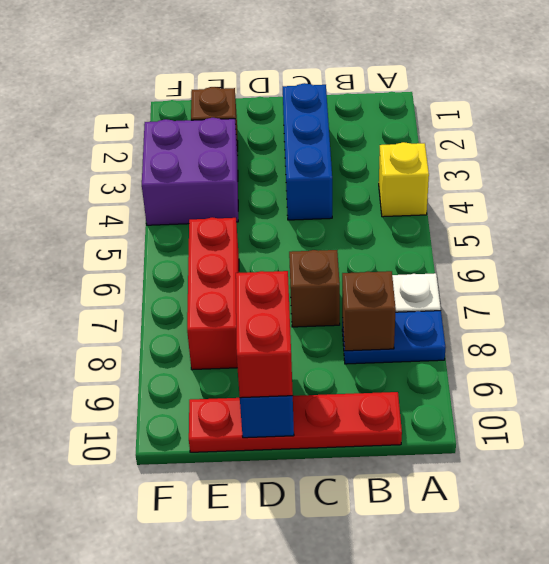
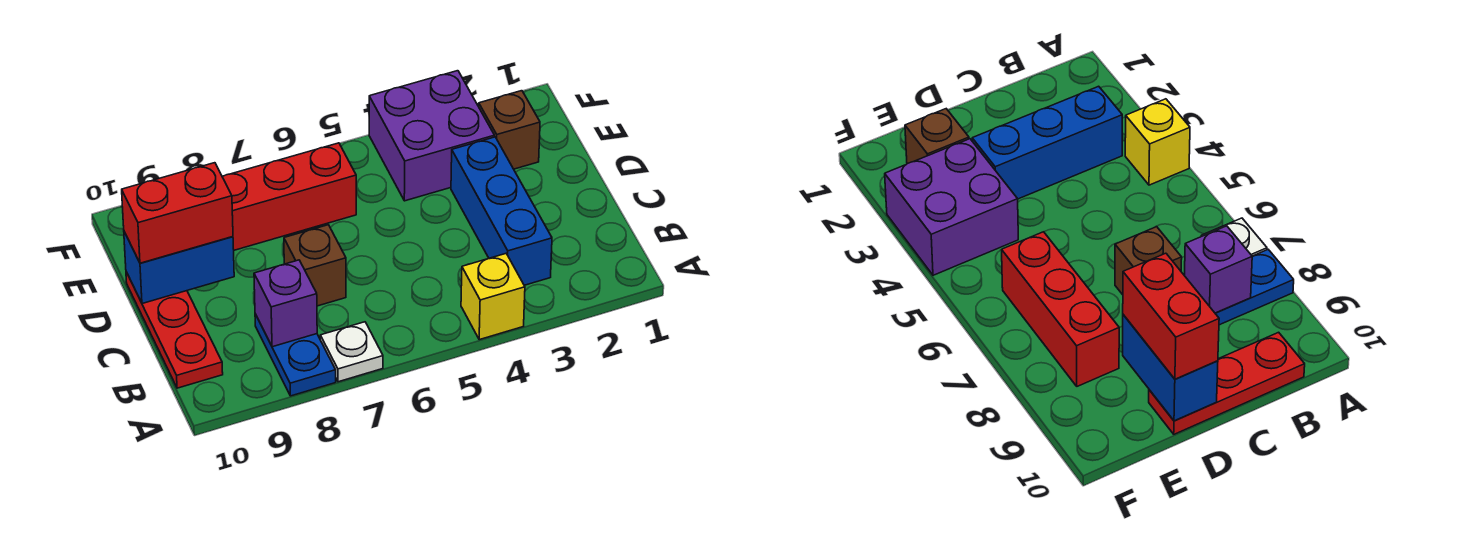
brown 1x1 brick [342,271,396,351] -> purple 1x1 brick [254,260,317,347]
red 1x4 plate [189,392,402,452] -> red 1x3 plate [126,272,223,388]
blue 1x3 brick [283,83,332,220] -> blue 1x3 brick turned to [451,137,552,285]

